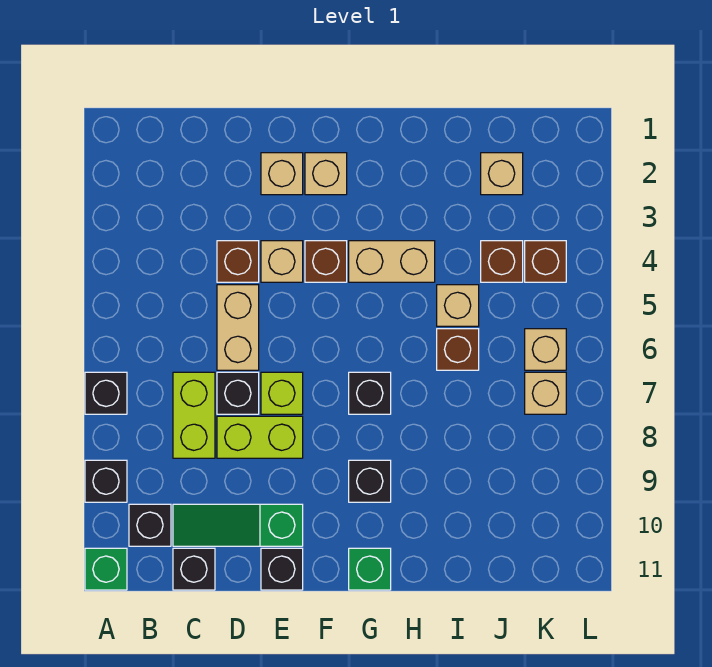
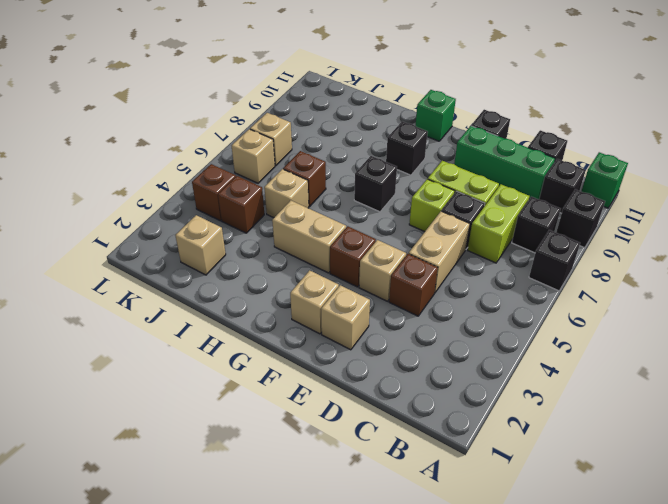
none -> black 1x1 brick [512,197,561,253]
green 1x3 slope [173,504,303,546] -> green 1x3 brick [454,126,555,199]

